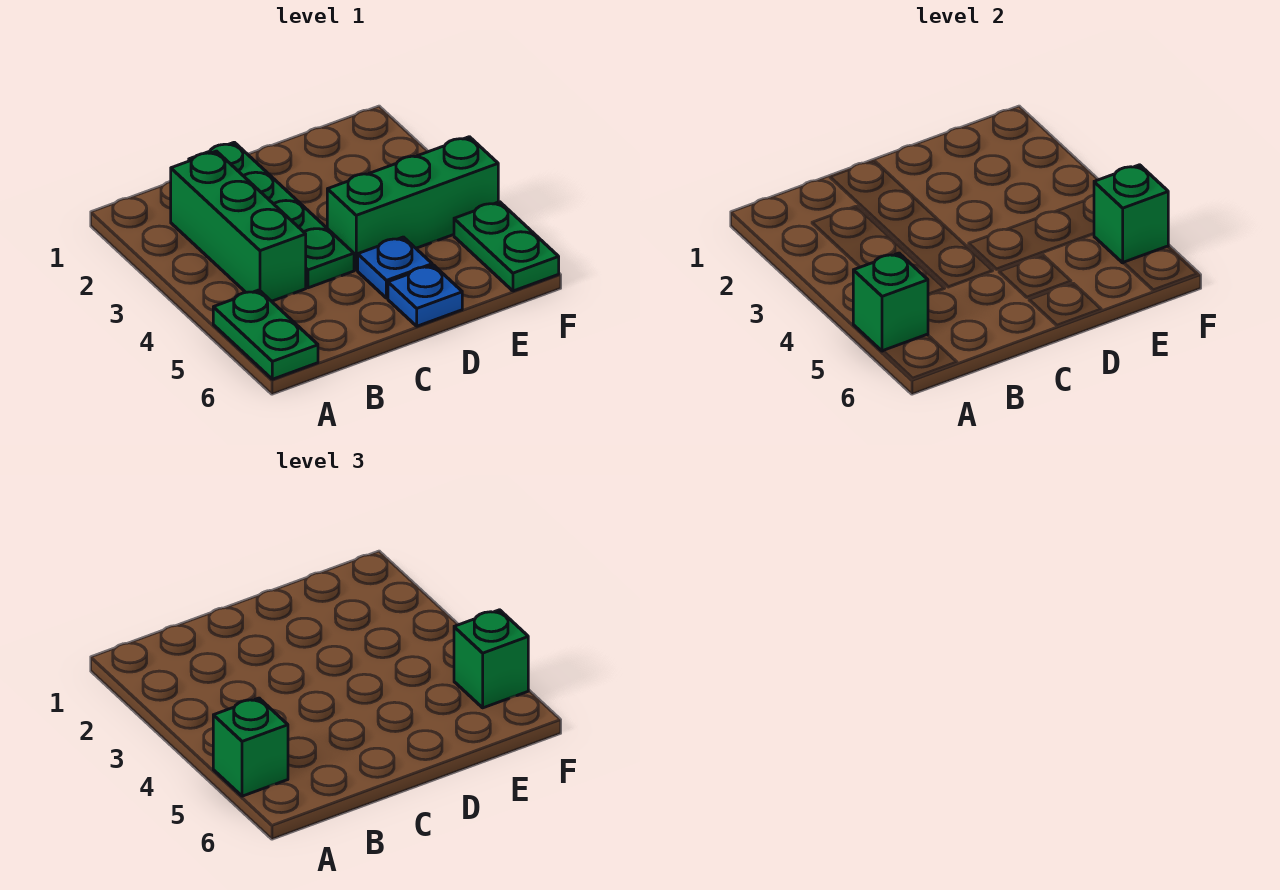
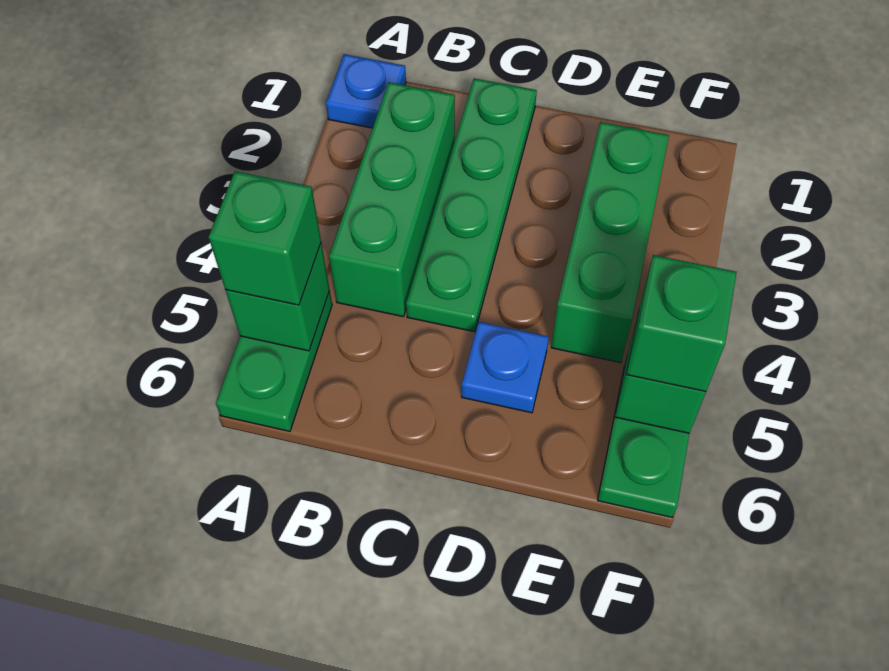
green 1x3 brick [327,137,498,270] -> green 1x3 brick turned to [551,122,669,363]
blue 1x1 plate [388,265,462,326] -> blue 1x1 plate moved to [326,54,406,128]

